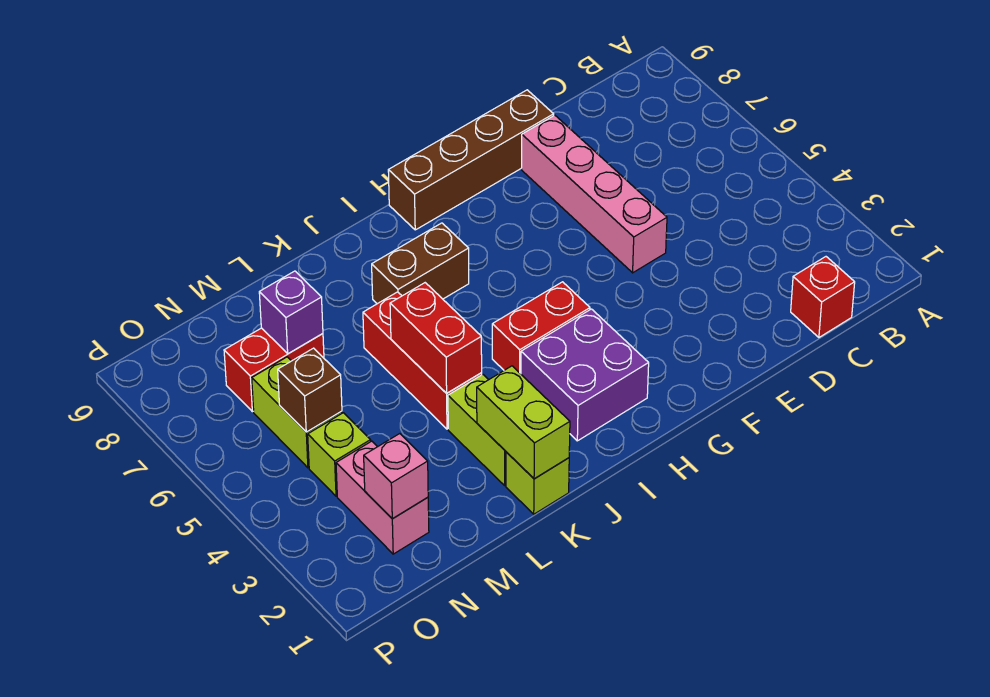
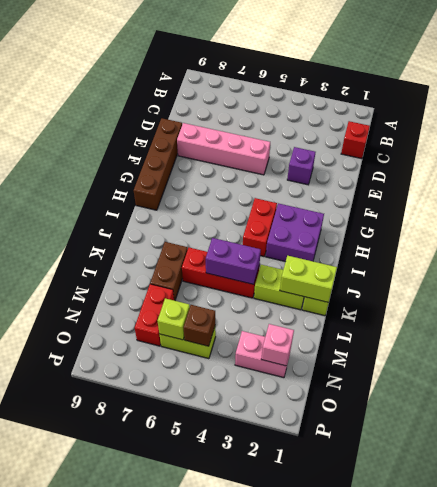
brown 1x2 brick [372,223,469,304] -> brown 1x2 brick moved to [150,242,188,301]
red 1x2 brick [390,283,482,393] -> purple 1x2 brick [206,238,261,284]
purple 1x1 brick [259,271,323,354] -> purple 1x1 brick moved to [287,147,315,185]
lime 1x1 brick [308,413,371,496] -> lime 1x1 brick moved to [158,298,190,340]

